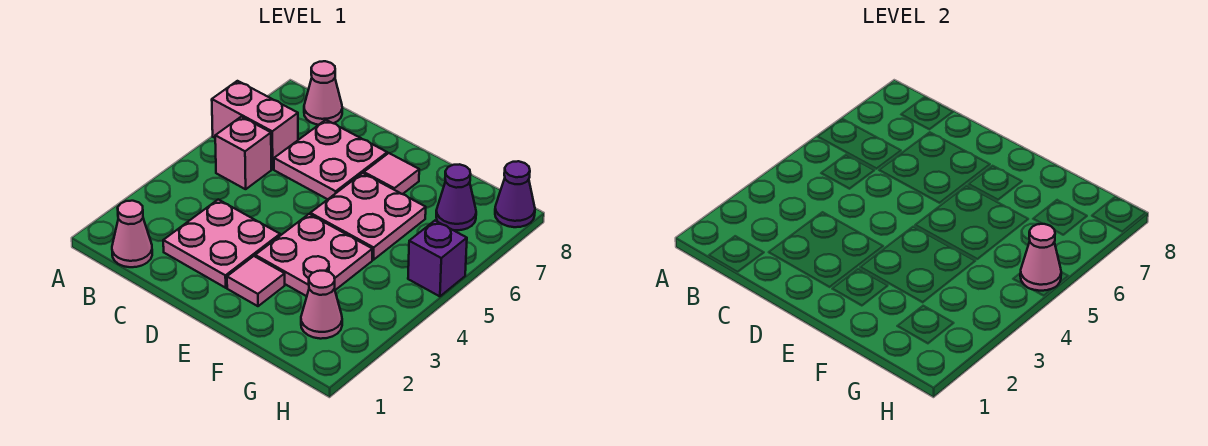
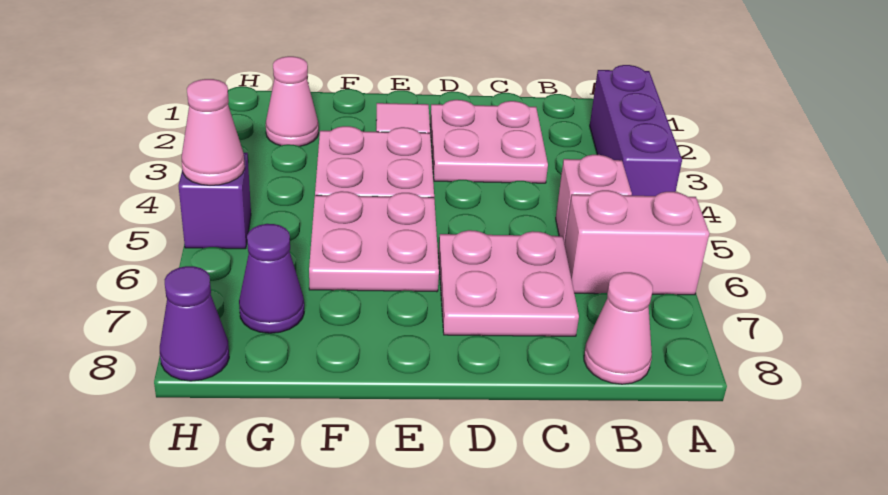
none -> purple 1x3 brick [590,65,682,196]
pink 1x1 cone [112,201,152,267] -> none
pink 1x1 tile [364,153,419,194] -> none

